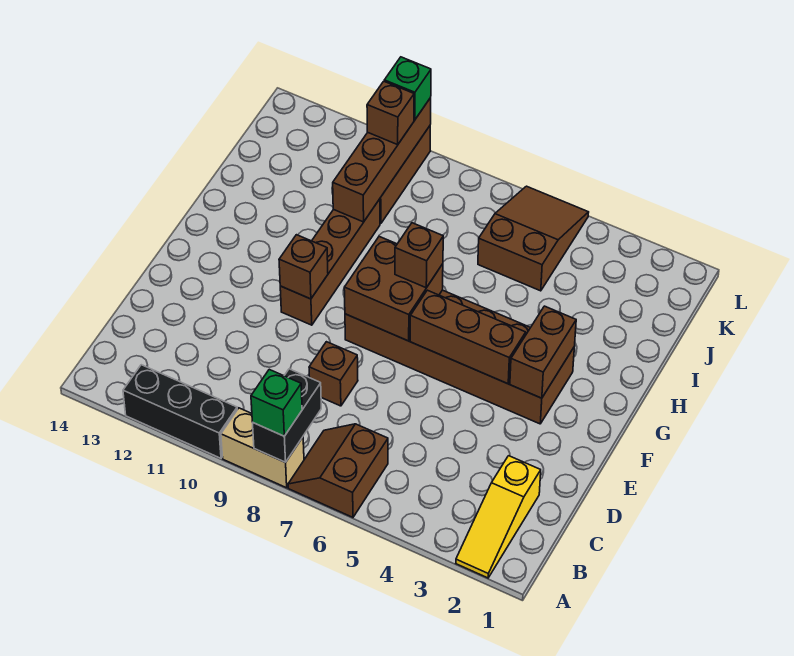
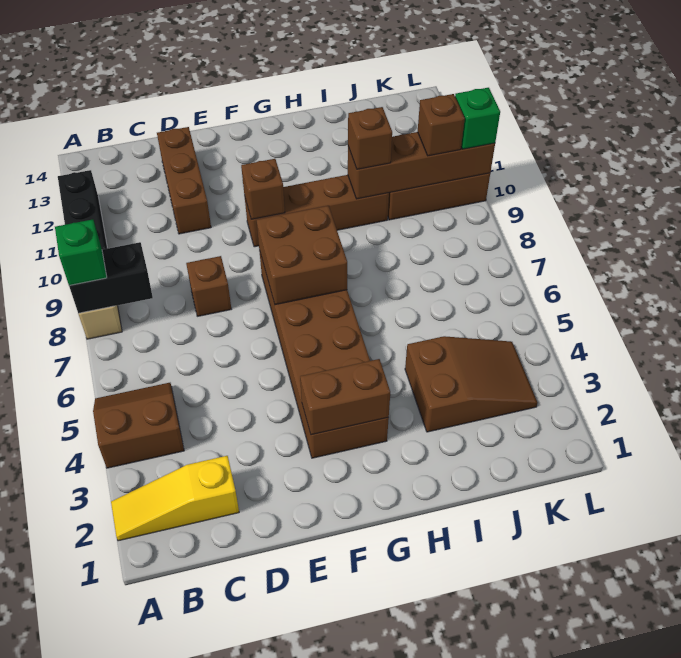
brown 2x2 slope [288,424,388,517] -> brown 2x2 slope moved to [93,383,184,468]
brown 1x3 brick [410,290,526,384] -> brown 1x3 brick moved to [157,127,211,234]
brown 1x1 brick [395,223,443,288] -> brown 1x1 brick moved to [348,107,392,169]
brown 2x3 slope [478,186,589,291] -> brown 2x3 slope moved to [405,336,537,432]

